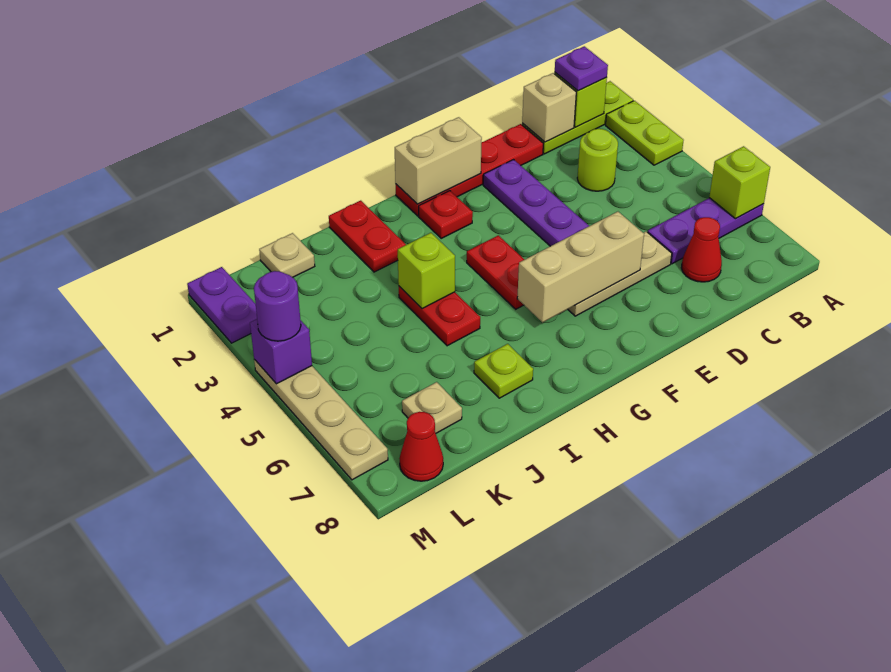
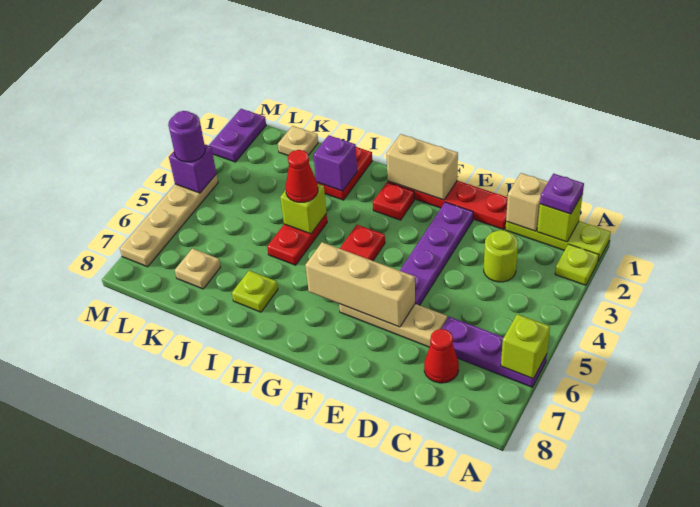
lime 1x2 plate [606,101,684,165] -> lime 1x1 plate [555,244,599,285]
none -> purple 1x1 brick [314,135,357,191]
red 1x1 cone [400,412,443,481] -> red 1x1 cone moved to [286,150,318,202]

